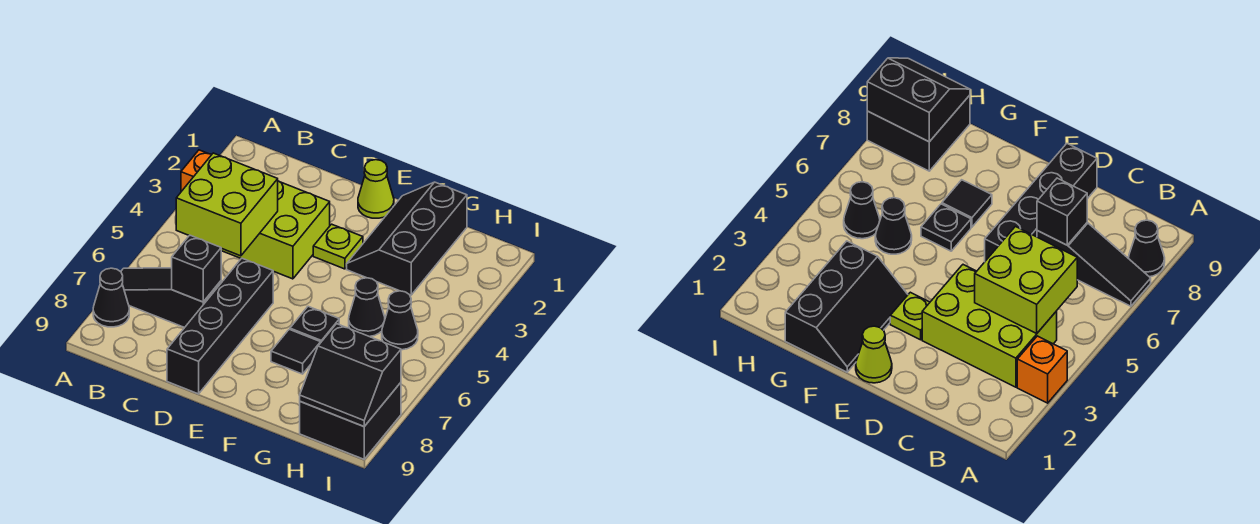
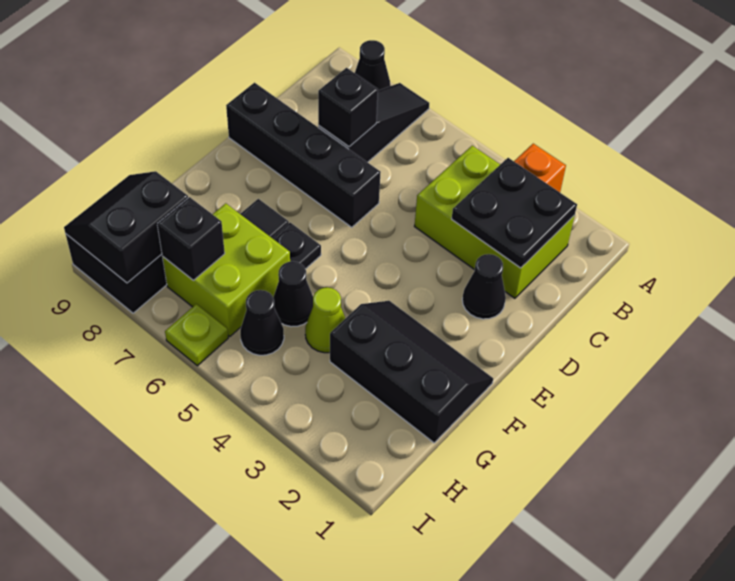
none -> black 2x2 plate [452,158,577,268]
lime 2x3 brick [221,181,330,279] -> lime 2x3 brick turned to [414,146,575,298]
lime 2x2 brick [176,153,278,256] -> lime 2x2 brick moved to [163,203,290,336]
none -> black 1x1 cone [462,254,506,319]
lime 1x1 cone [358,160,394,218] -> lime 1x1 cone moved to [305,287,345,353]
lime 1x1 plate [313,224,363,269] -> lime 1x1 plate moved to [165,304,228,366]
none -> black 1x1 brick [157,197,225,280]

